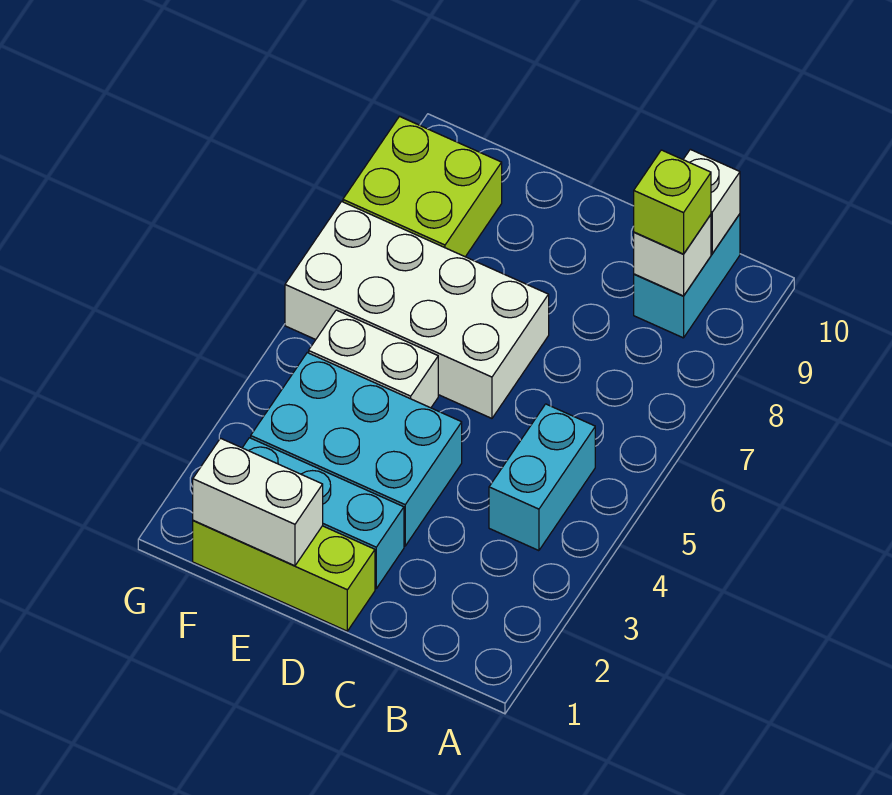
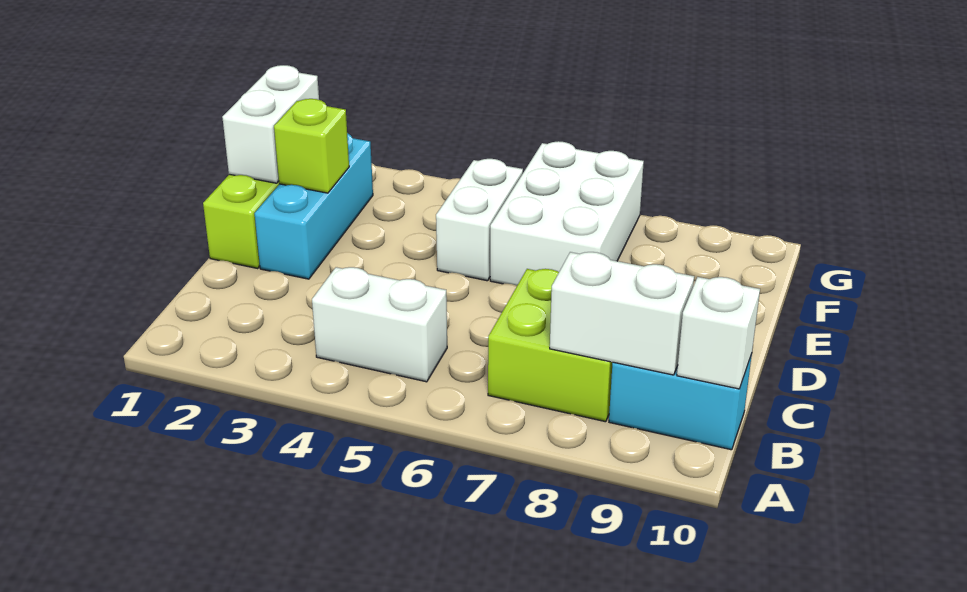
cyan 1x2 brick [489,404,595,551] -> white 1x2 brick [312,267,447,382]
white 1x1 brick [634,215,711,296] -> white 1x2 brick [550,252,694,375]
lime 1x1 brick [634,150,711,254] -> lime 1x1 brick moved to [274,99,349,193]
cyan 2x3 brick [251,353,462,546] -> none
white 2x4 brick [285,202,549,418] -> white 2x3 brick [490,141,644,286]
lime 2x2 brick [343,117,502,257] -> lime 2x2 brick moved to [488,269,613,422]

